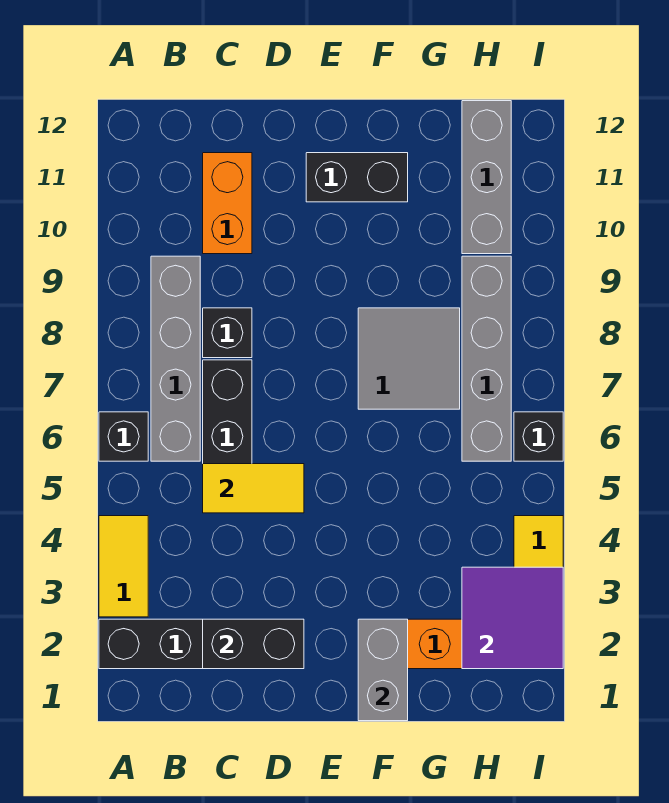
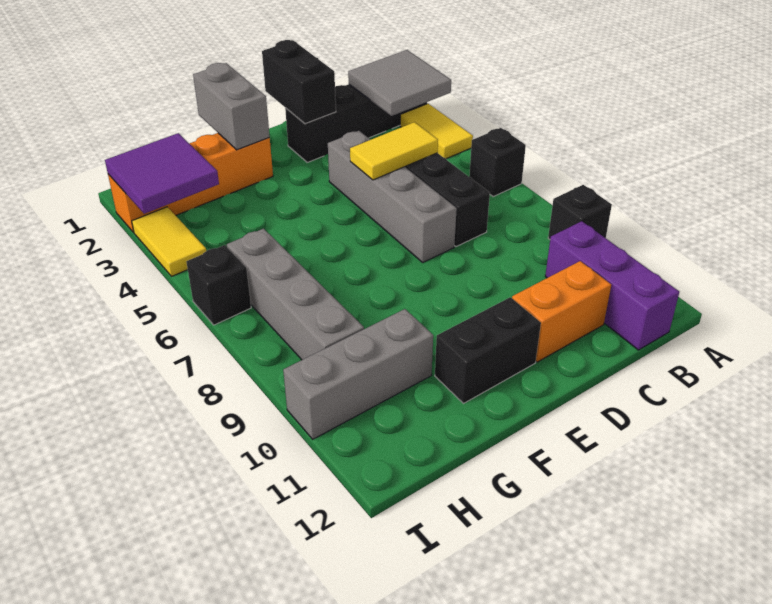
grey 1x4 brick [151,256,200,461] -> grey 1x4 brick moved to [328,131,457,262]
none -> purple 1x3 brick [545,221,679,350]
black 1x2 brick [203,619,304,669] -> black 1x2 brick turned to [262,40,336,124]
black 1x1 brick [203,308,252,358] -> black 1x1 brick moved to [548,185,612,239]
orange 1x2 brick [203,153,252,254] -> orange 1x2 brick turned to [512,261,611,362]
grey 2x2 tile [358,308,460,409] -> grey 2x2 tile moved to [348,50,451,116]
grey 1x3 brick [462,101,511,254] -> grey 1x3 brick turned to [283,309,433,439]

